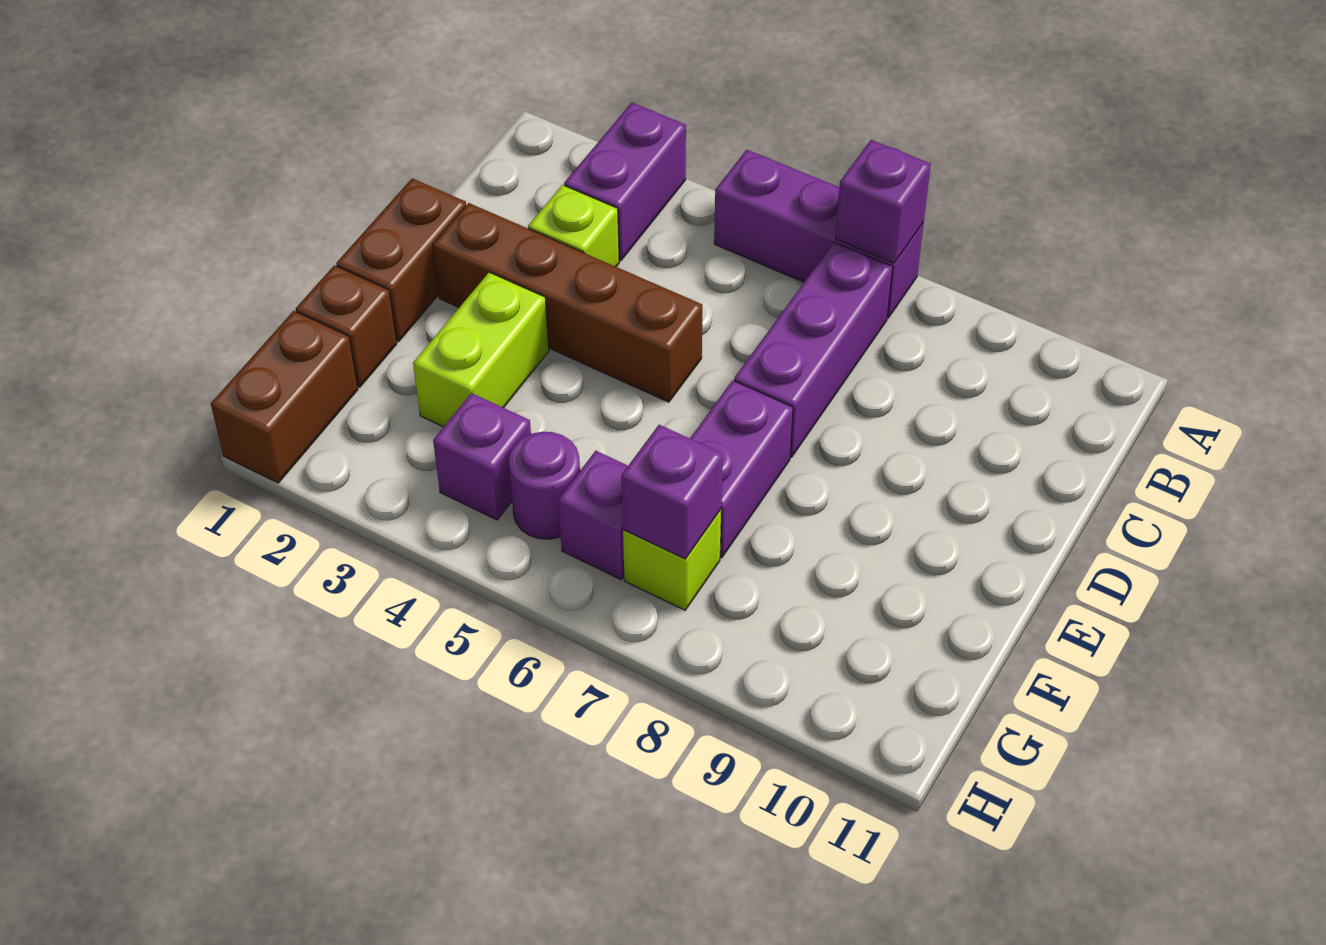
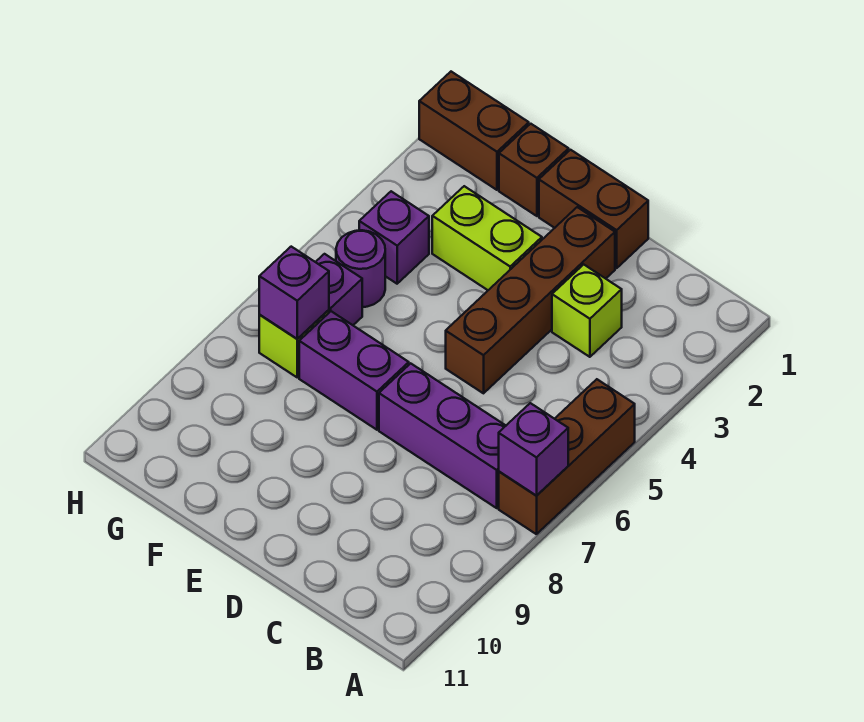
purple 1x2 brick [564,103,686,261] -> none
purple 1x3 brick [714,150,924,318] -> brown 1x3 brick [499,379,635,534]

